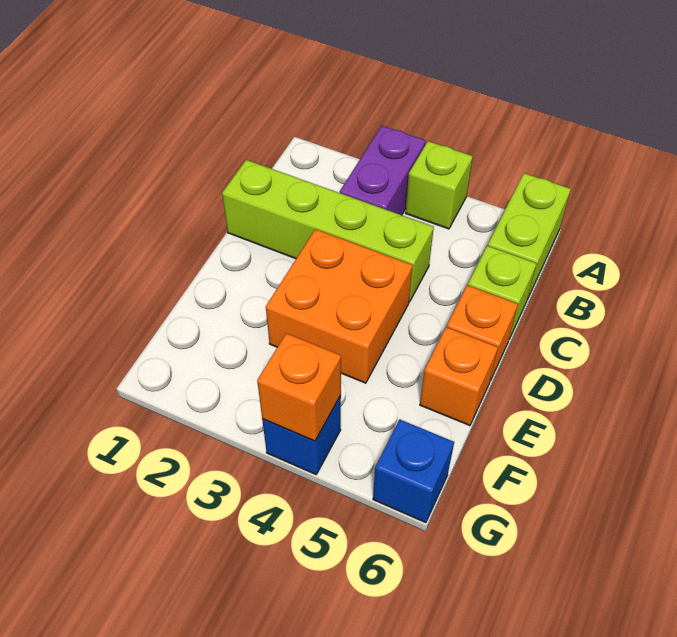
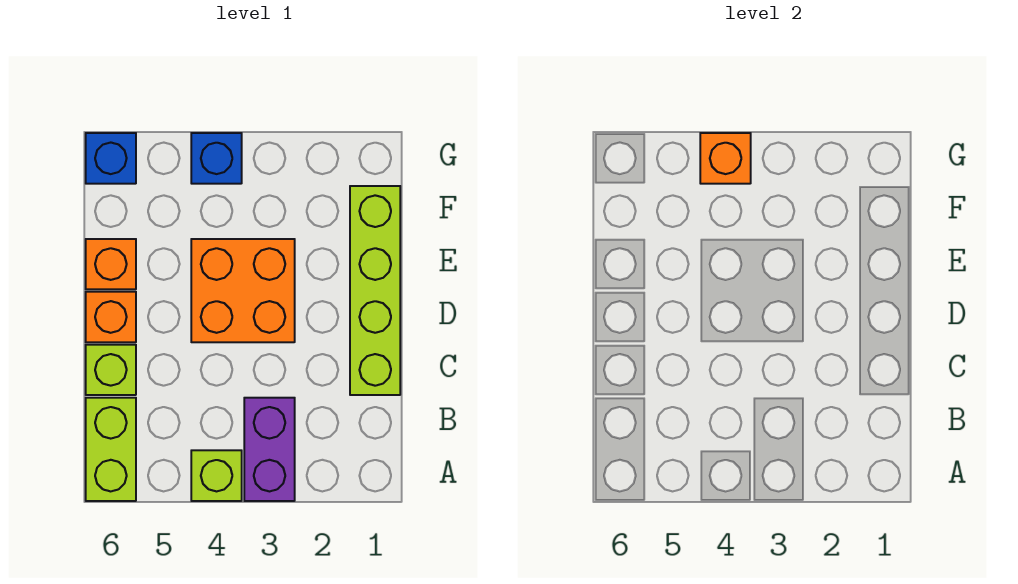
lime 1x4 brick [222,160,434,302] -> lime 1x4 brick turned to [350,186,400,395]

